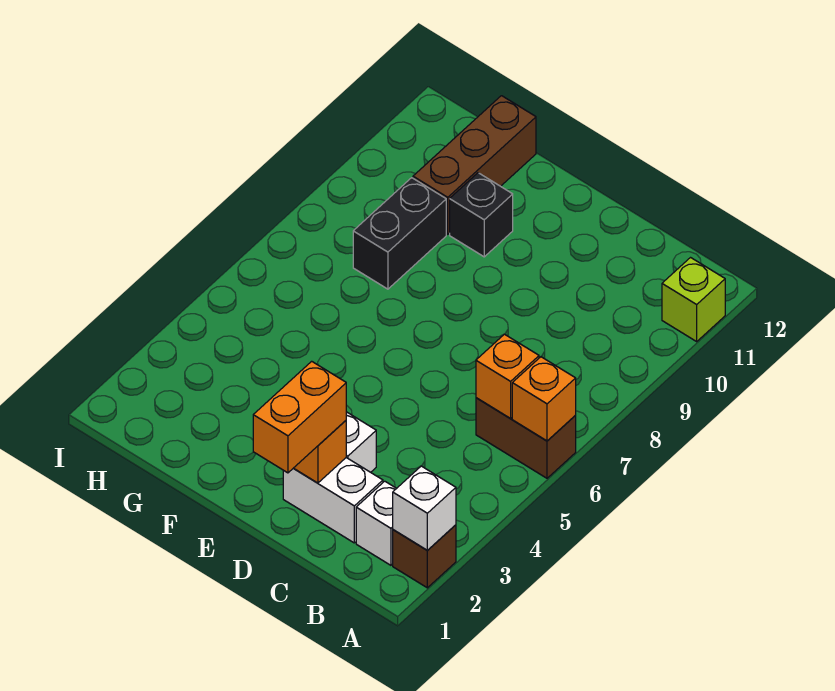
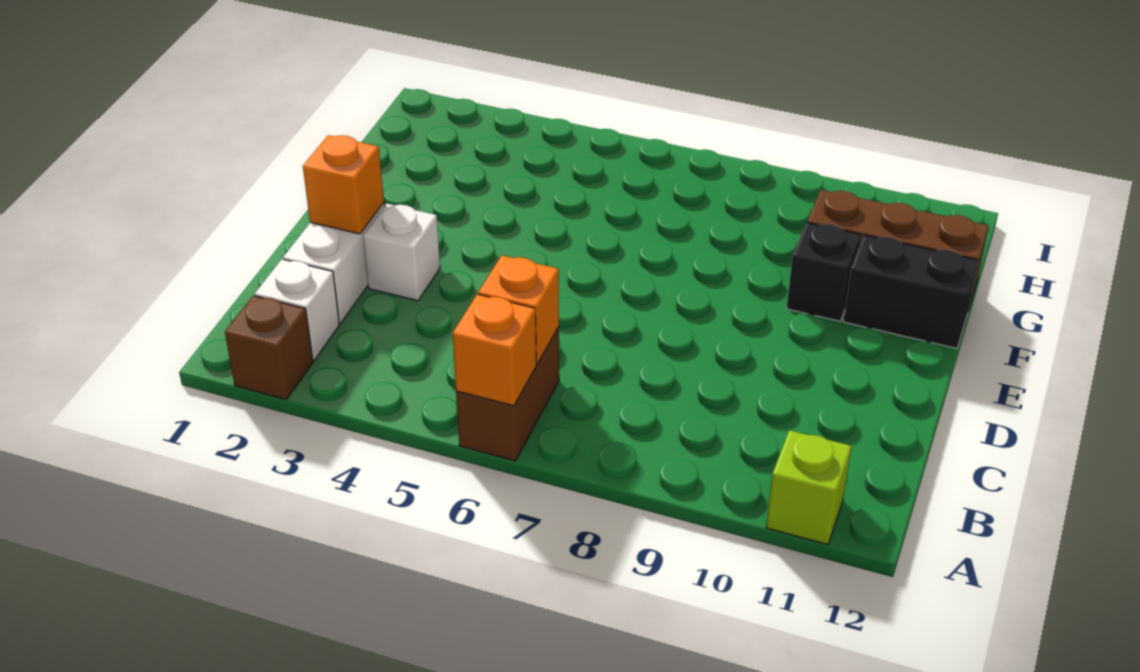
white 1x1 brick [393,466,456,550] -> none
orange 1x2 brick [253,361,346,473] -> none
black 1x2 brick [353,178,446,289] -> black 1x2 brick moved to [843,235,979,348]

